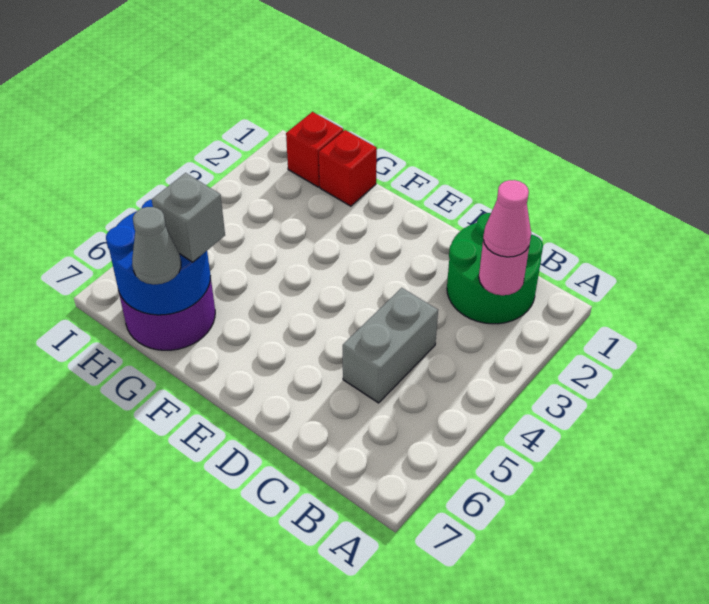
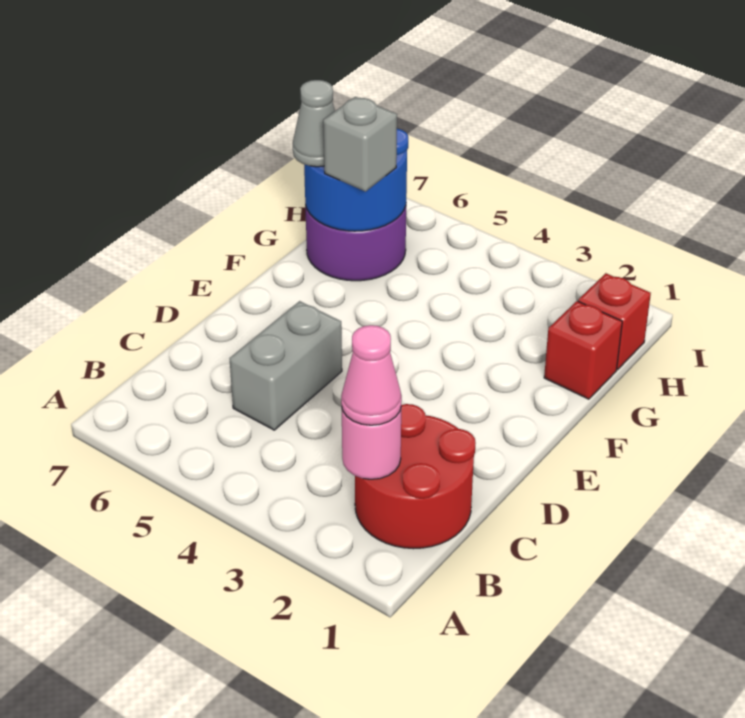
green 2x2 round brick [447,213,543,324] -> red 2x2 round brick [355,404,475,549]
grey 1x2 brick [343,288,438,403] -> grey 1x2 brick turned to [230,301,342,430]

